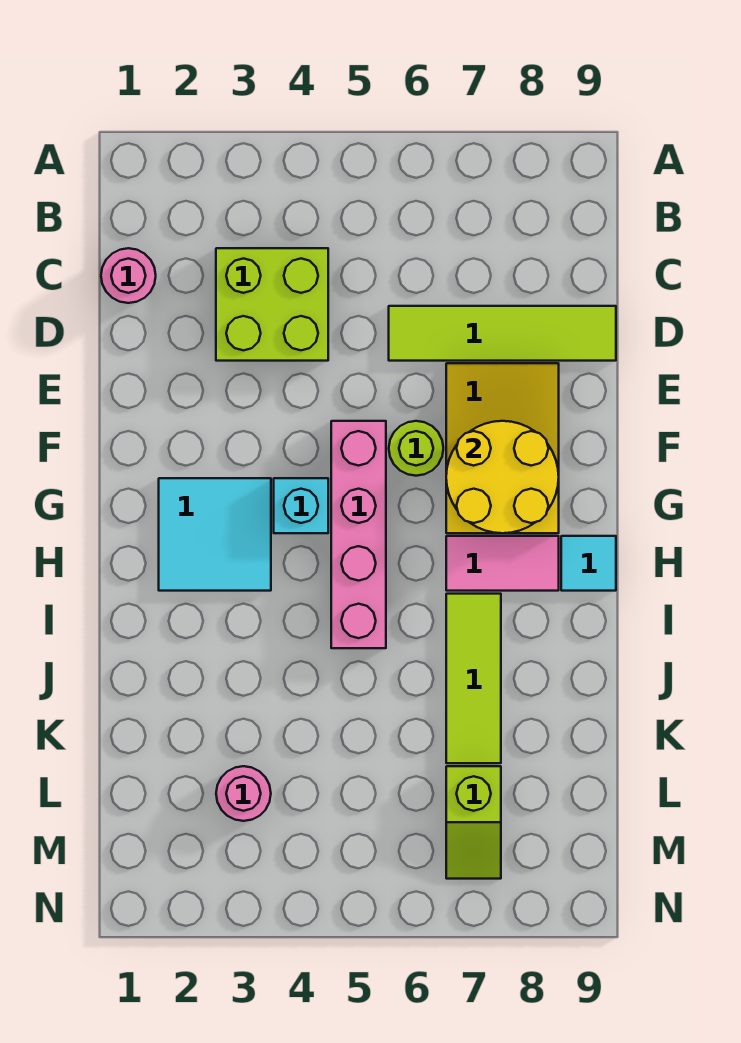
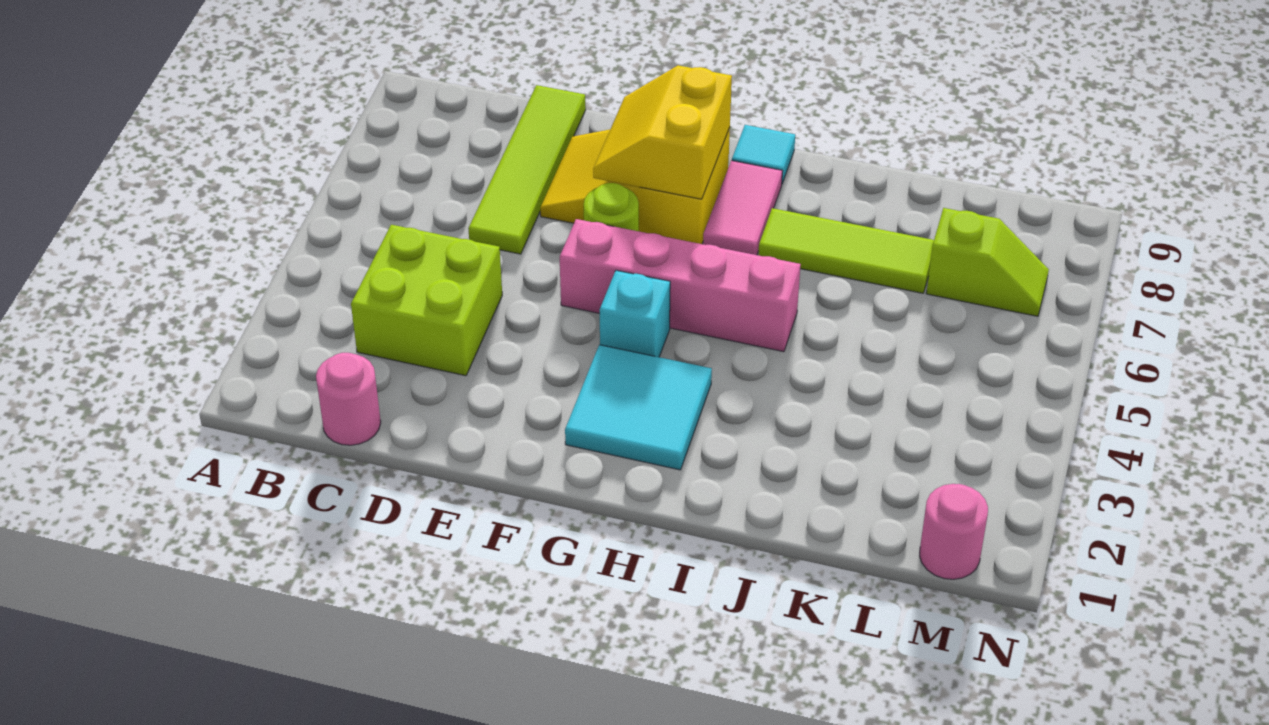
yellow 2x2 round brick [446,421,559,533] -> yellow 2x2 slope [593,65,732,199]
pink 1x1 round brick [216,766,271,821] -> pink 1x1 round brick moved to [920,484,988,579]

